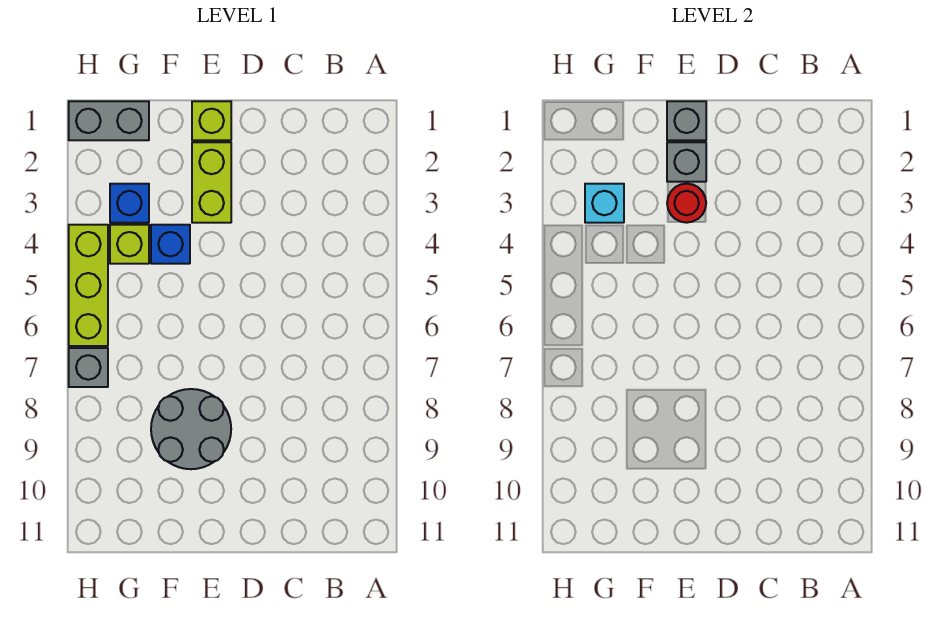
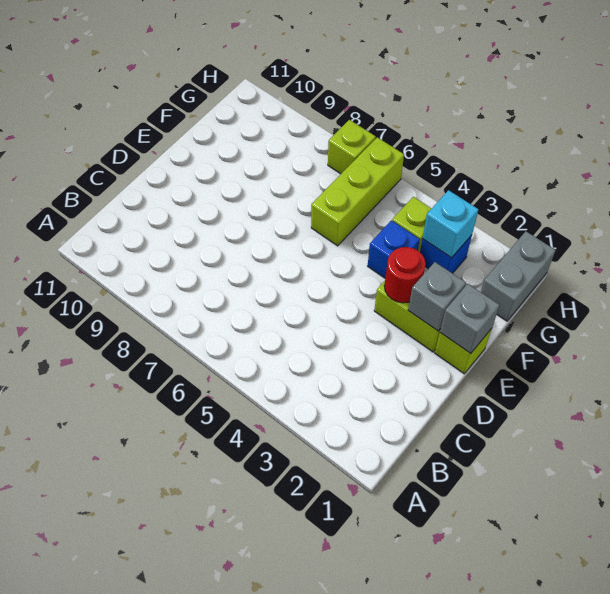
grey 2x2 round brick [151,389,231,469] -> none
lime 1x3 brick [69,225,108,346] -> lime 1x3 brick turned to [311,137,404,246]
grey 1x1 brick [69,348,108,387] -> lime 1x1 brick [328,120,376,174]

